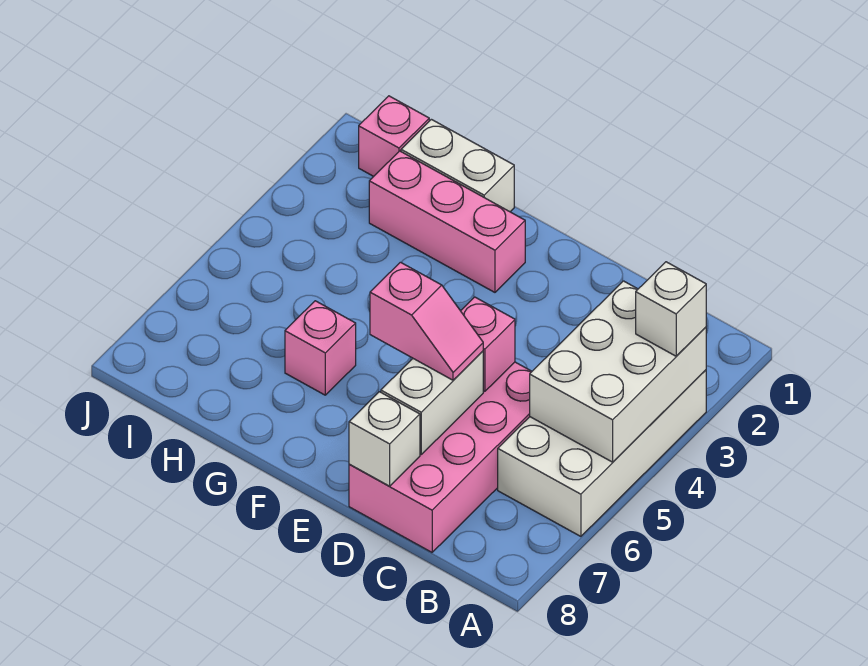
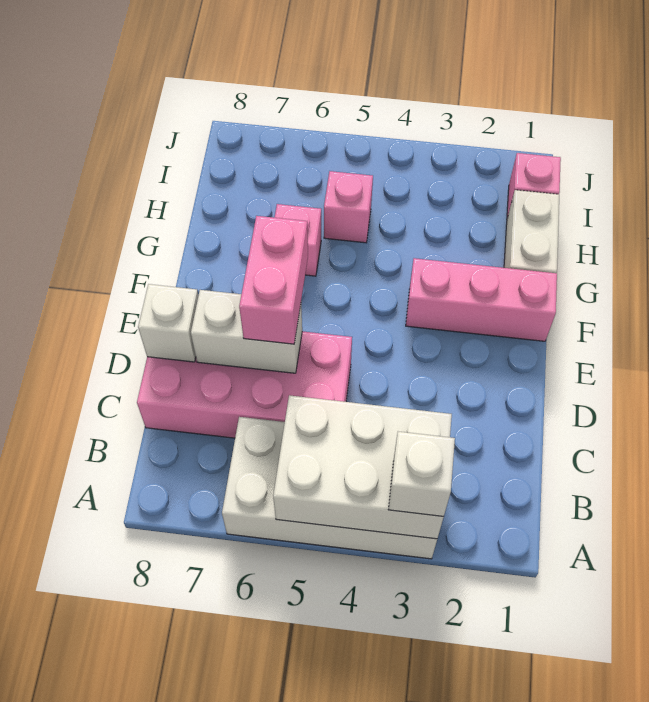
pink 1x1 brick [461,297,515,391] -> pink 1x1 brick moved to [324,171,373,243]
pink 1x2 slope [370,262,483,380] -> pink 1x2 brick [239,216,308,344]
pink 1x3 brick [369,151,525,292] -> pink 1x3 brick turned to [406,258,557,341]

